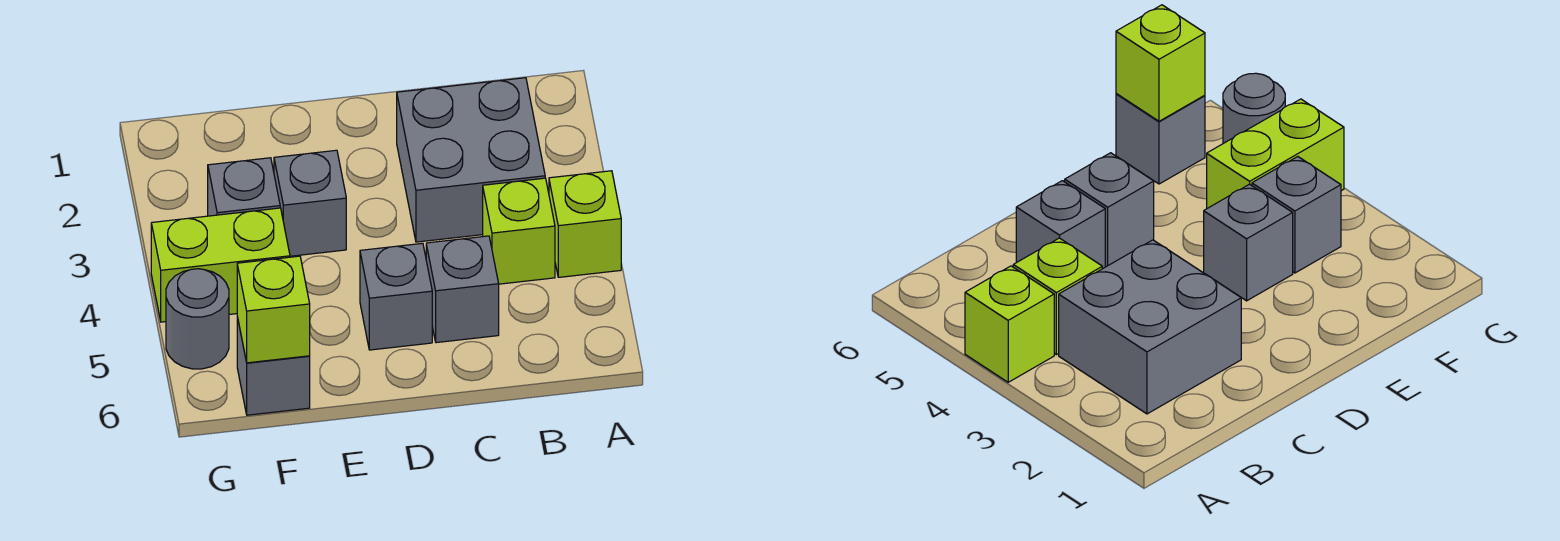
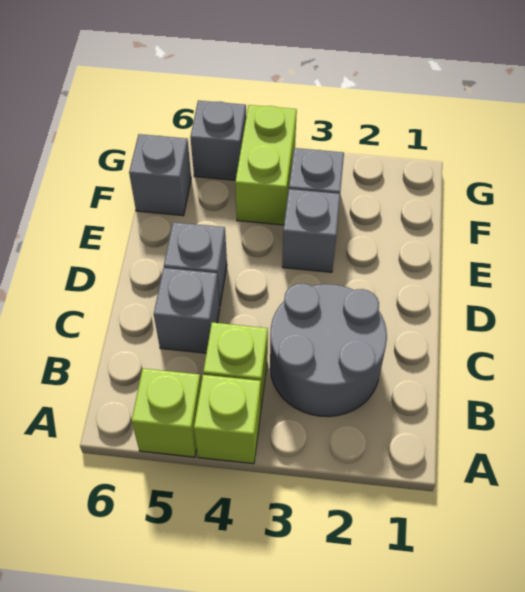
grey 2x2 brick [397,78,545,242] -> grey 2x2 round brick [270,283,387,417]
lime 1x1 brick [237,256,310,363] -> lime 1x1 brick moved to [132,368,201,457]
grey 1x1 round brick [166,269,229,369] -> grey 1x1 brick [190,101,246,180]

